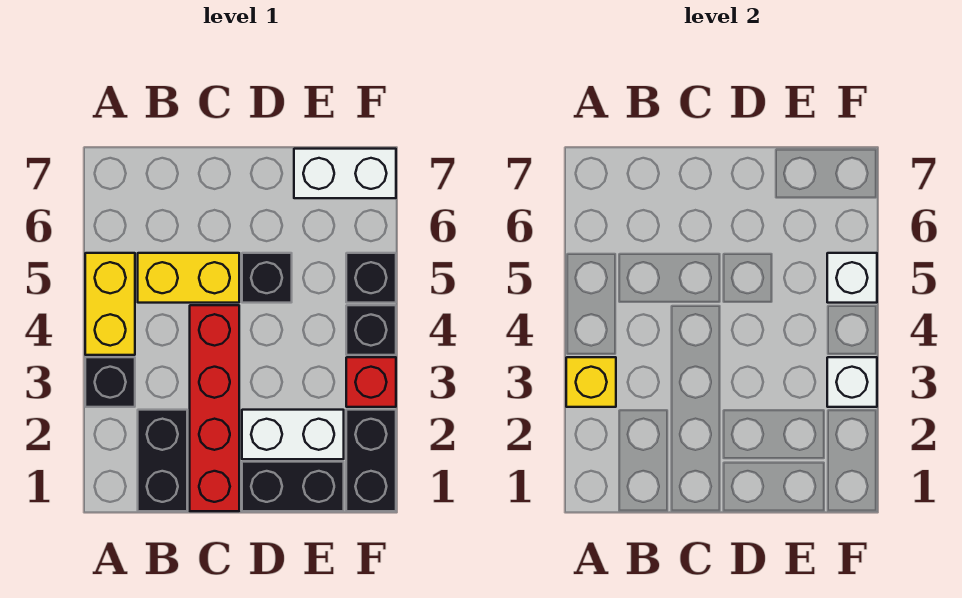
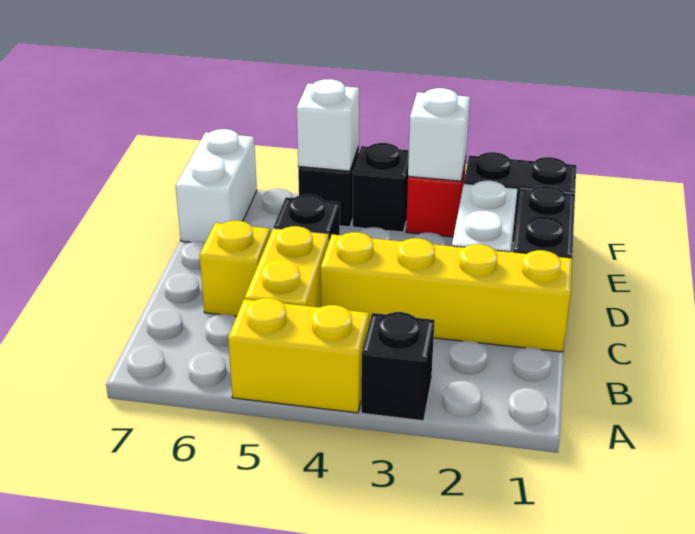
yellow 1x1 brick [566,357,616,407] -> yellow 1x1 brick moved to [200,221,270,316]
black 1x2 brick [138,410,187,511] -> none
red 1x4 brick [190,305,239,511] -> yellow 1x4 brick [321,232,572,352]

